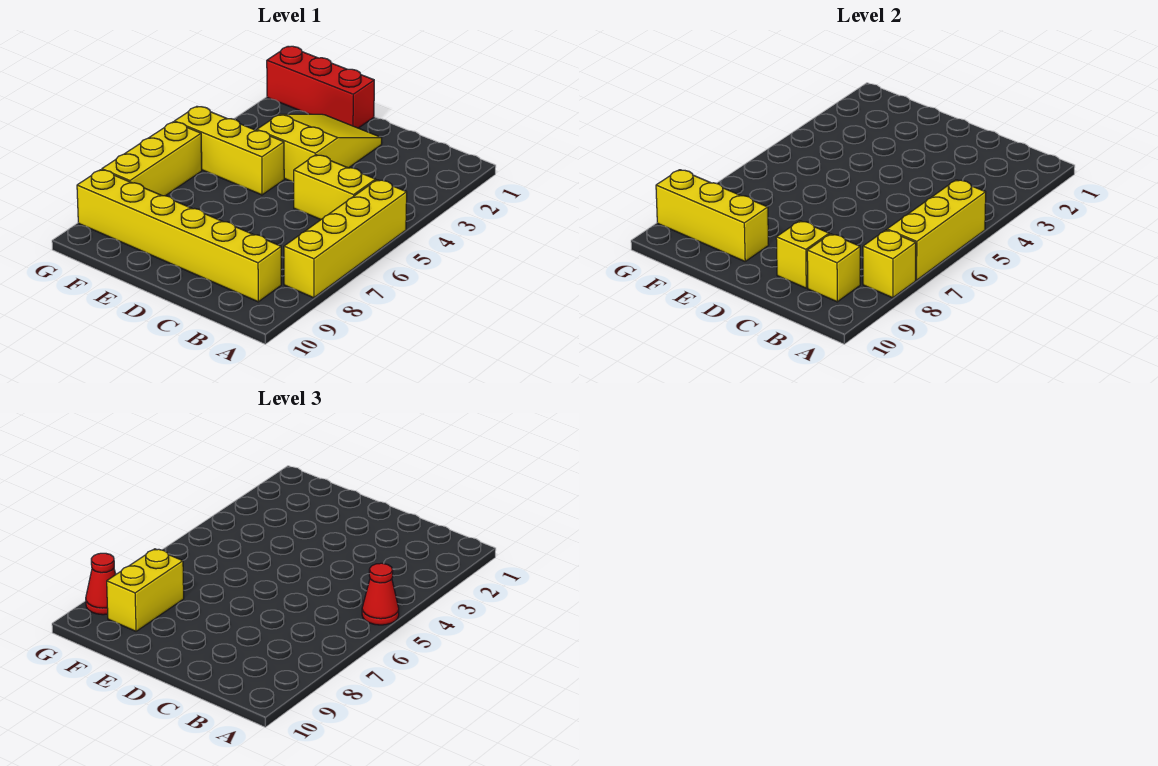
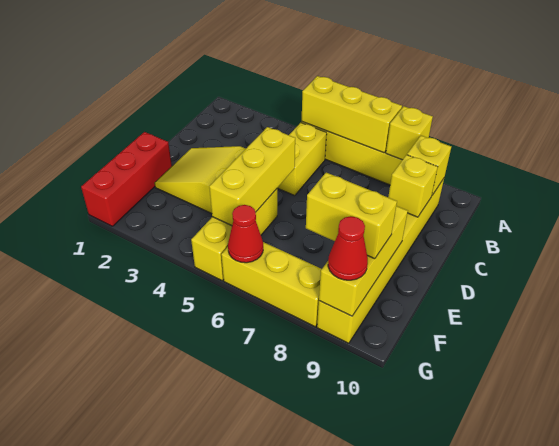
red 1x1 cone [362,563,399,625] -> red 1x1 cone moved to [228,205,263,263]
none -> yellow 1x3 brick [209,127,295,226]

